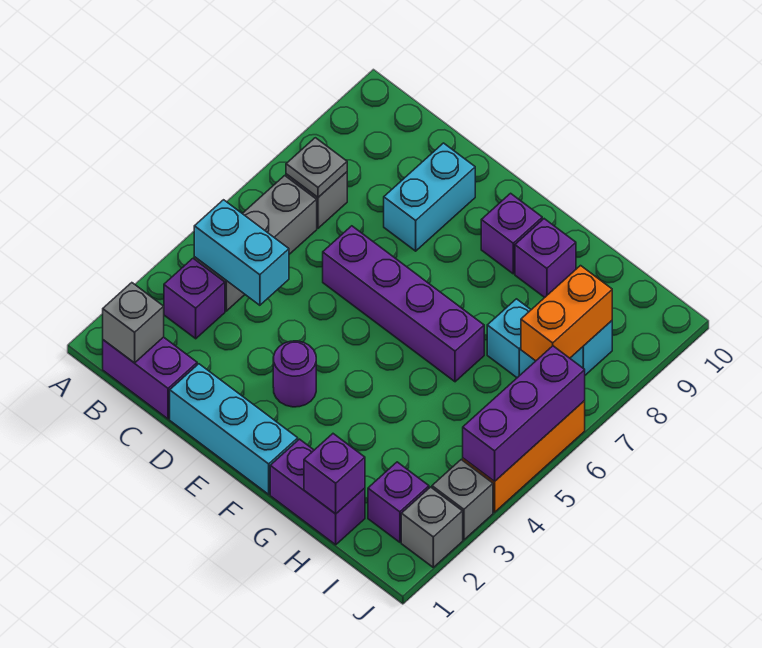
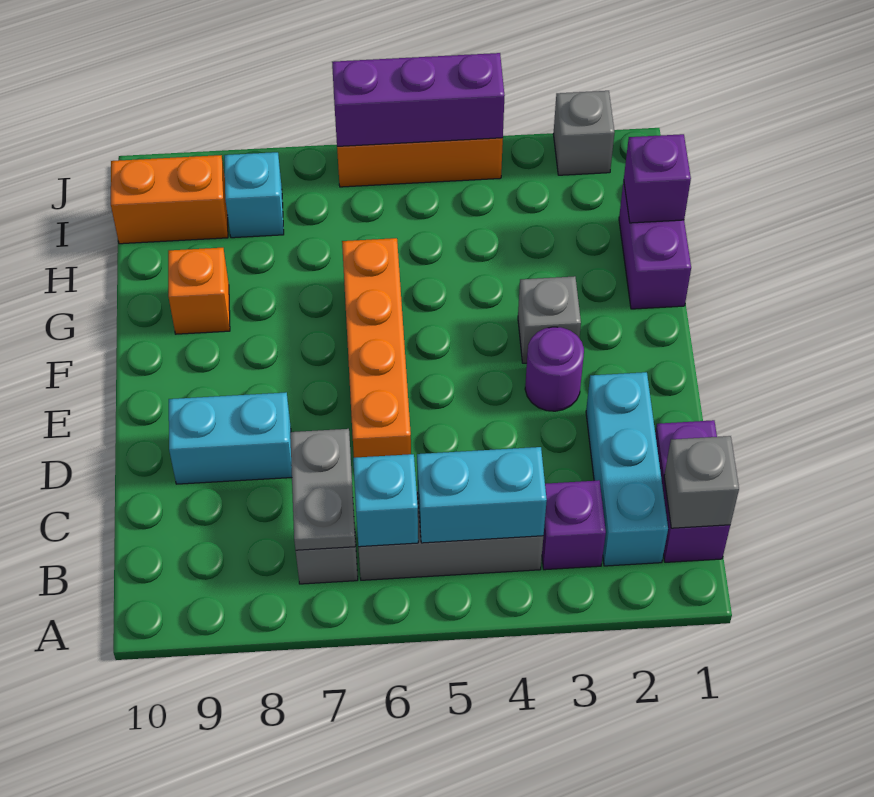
cyan 1x2 brick [194,200,289,305] -> cyan 1x2 brick turned to [417,447,547,543]
grey 1x1 plate [286,138,347,197] -> grey 1x2 plate [290,429,355,550]
cyan 1x3 brick [170,364,298,494] -> cyan 1x3 brick moved to [586,372,668,566]
purple 1x4 brick [323,226,484,382] -> orange 1x4 brick [342,238,411,458]
purple 1x1 brick [481,193,542,274] -> none
purple 1x1 brick [515,219,576,298] -> orange 1x1 brick [168,248,230,334]
cyan 1x1 brick [487,299,535,378] -> cyan 1x1 brick moved to [353,454,418,547]
purple 1x1 brick [368,462,429,542] -> none
orange 1x2 brick [521,266,612,361] -> orange 1x2 brick moved to [111,155,228,244]
grey 1x1 brick [432,460,493,540] -> grey 1x1 brick moved to [518,276,581,363]

